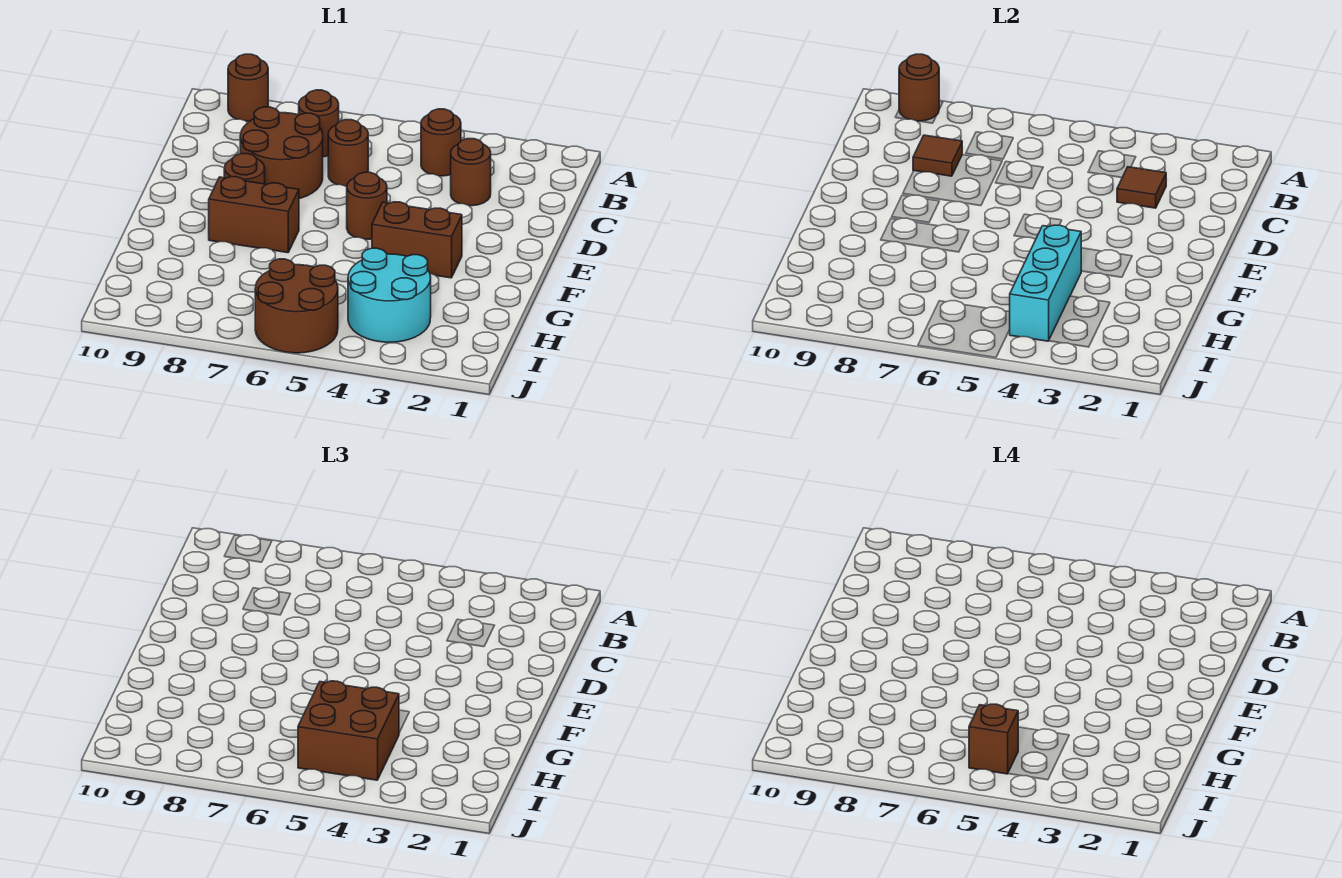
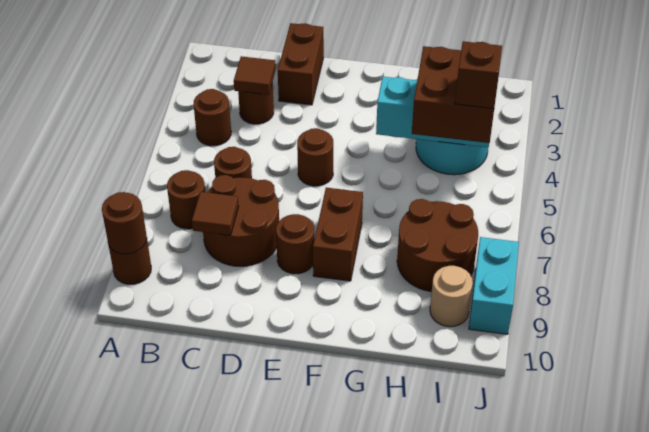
brown 1x2 brick [372,202,462,278] -> brown 1x2 brick moved to [278,23,324,105]
brown 2x2 round brick [255,259,338,353] -> brown 2x2 round brick moved to [397,199,478,292]
none -> tan 1x1 round brick [430,266,473,327]
none -> cyan 1x2 brick [469,237,519,334]

